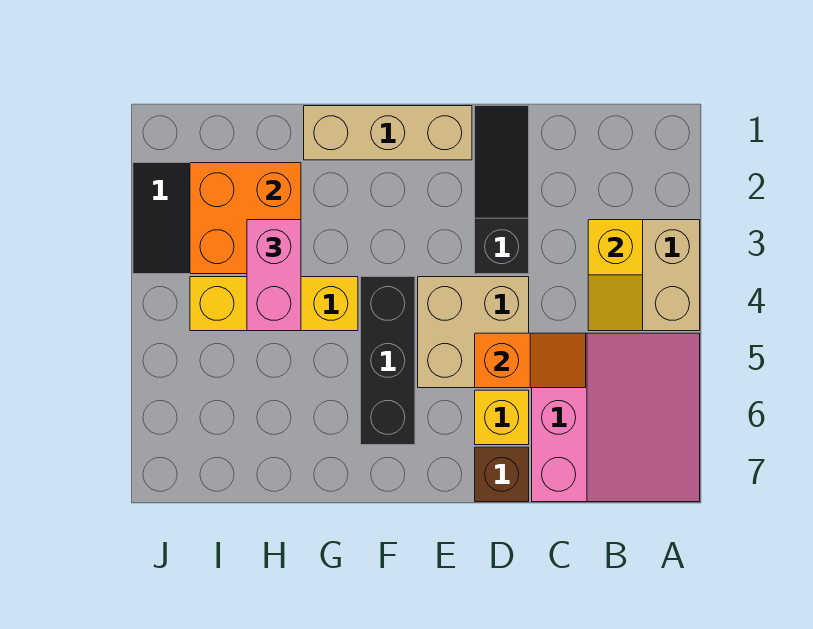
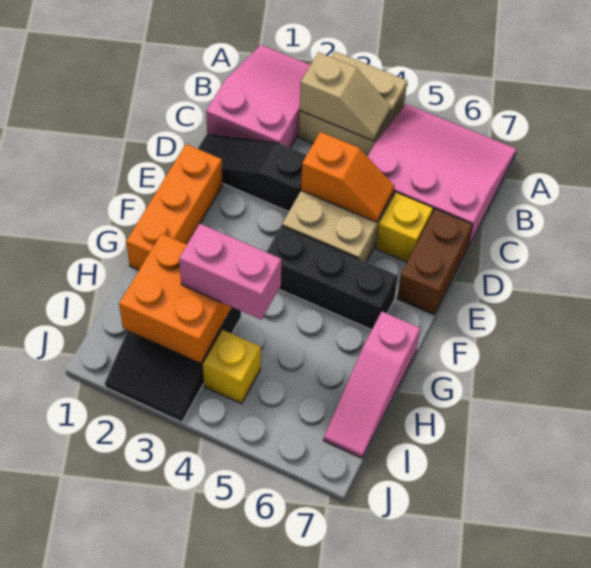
none -> pink 2x3 slope [206,45,310,148]
yellow 1x2 slope [588,220,643,331] -> tan 1x2 slope [300,52,391,141]
orange 1x2 slope [475,333,586,388] -> orange 1x2 slope turned to [301,132,395,222]
brown 1x1 brick [475,447,529,502] -> brown 1x2 brick [397,209,473,315]
tan 1x3 brick [304,106,472,160] -> orange 1x3 brick [126,144,223,270]
yellow 1x3 brick [190,277,358,331] -> yellow 1x1 brick [203,330,261,404]
none -> pink 1x3 slope [324,312,420,458]

